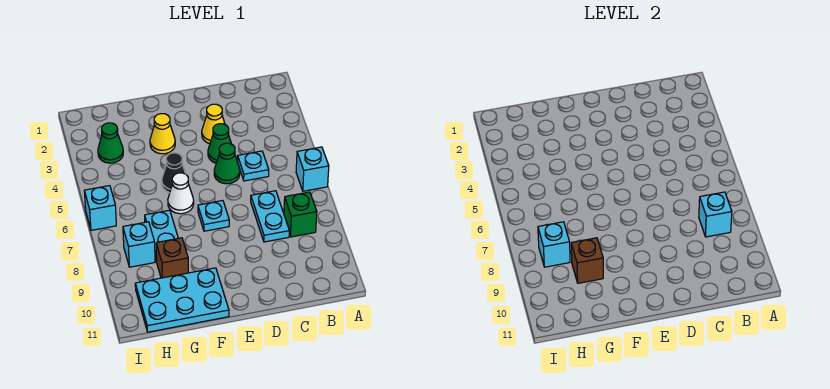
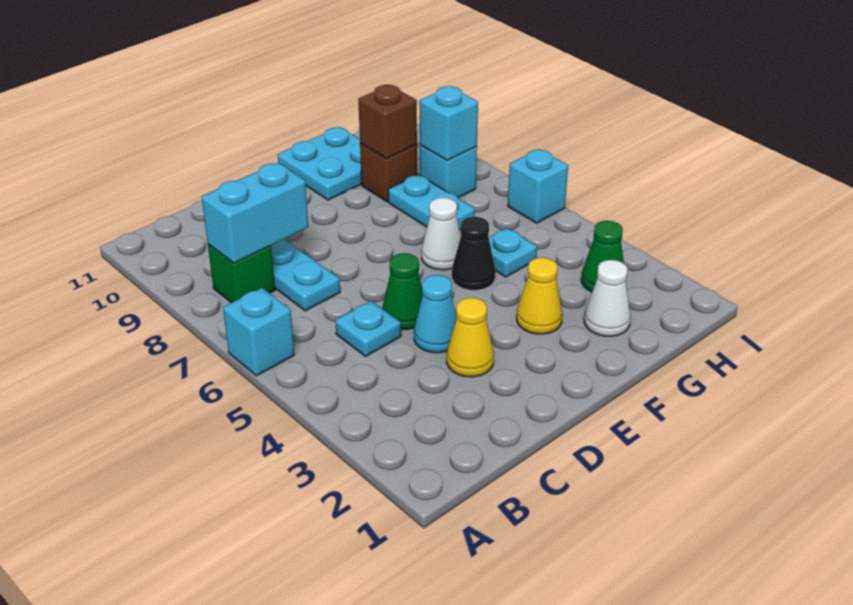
cyan 1x1 brick [699,192,732,237] -> cyan 1x2 brick [202,163,309,263]
green 1x1 cone [208,124,231,163] -> cyan 1x1 cone [414,275,457,353]
cyan 1x1 plate [198,201,229,231] -> cyan 1x1 plate moved to [489,228,537,277]
cyan 2x3 plate [135,268,229,332] -> cyan 2x2 plate [278,127,362,200]
none -> white 1x1 cone [584,260,630,336]

